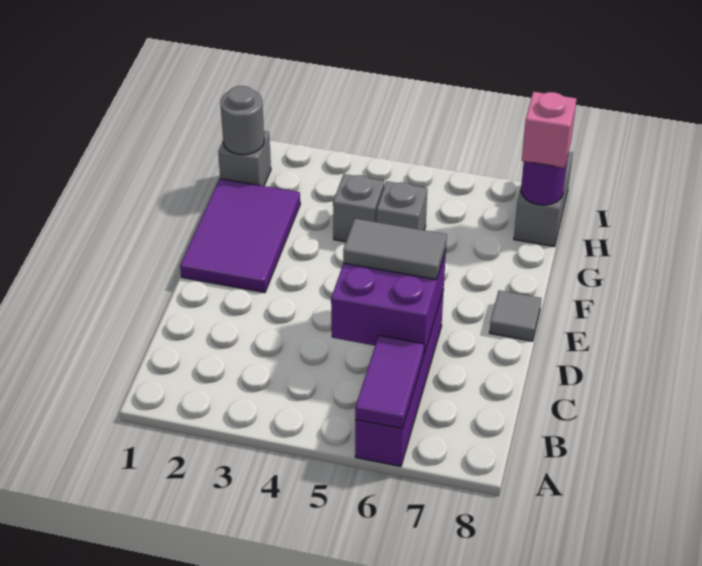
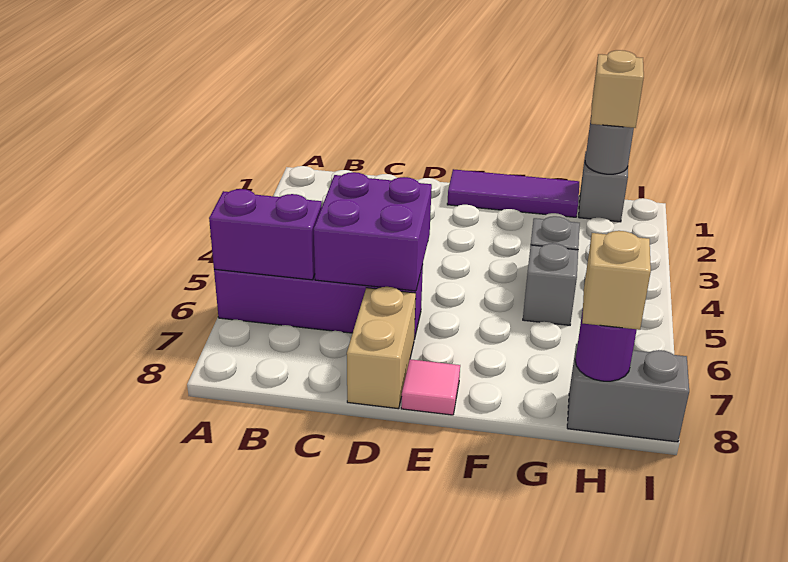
purple 1x2 tile [355,335,424,429] -> purple 1x2 brick [209,189,322,280]
grey 1x2 tile [343,219,447,280] -> none
none -> tan 1x2 brick [347,287,416,409]
purple 2x3 tile [180,179,300,293] -> purple 1x3 tile [447,169,579,217]
grey 1x1 tile [489,291,541,341] -> pink 1x1 tile [401,359,460,415]
none -> tan 1x1 brick [591,50,644,128]
pink 1x1 brick [522,92,576,168] -> tan 1x1 brick [582,231,651,330]

